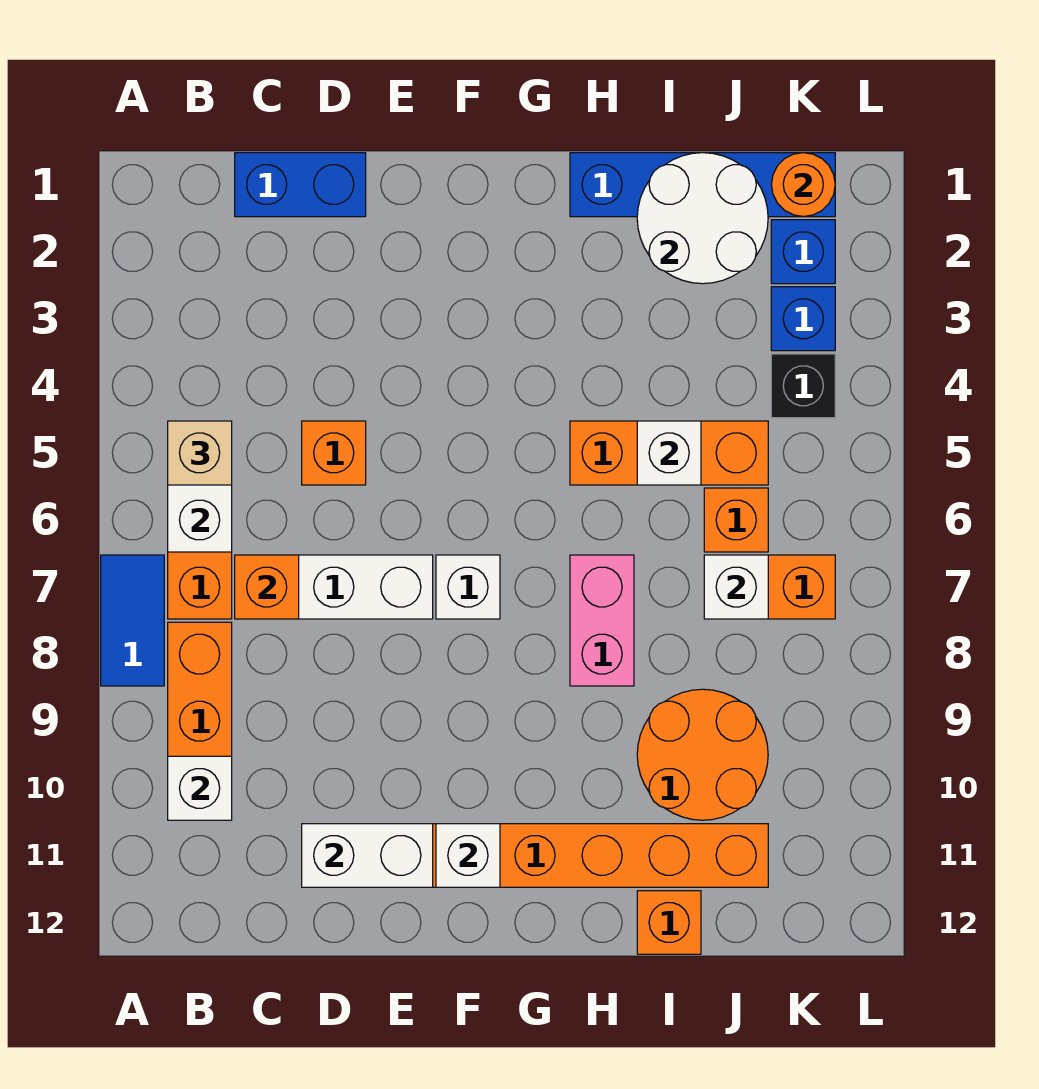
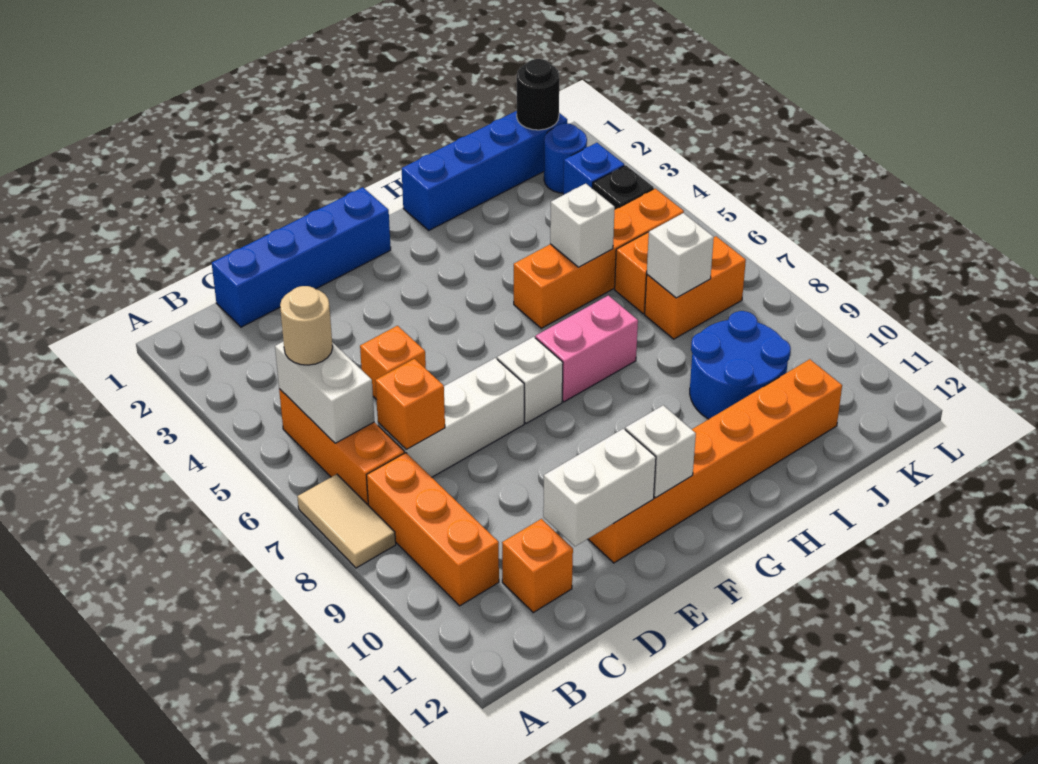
blue 1x2 tile [101,555,164,686] -> tan 1x2 tile [297,474,396,568]
tan 1x1 brick [168,421,232,485] -> tan 1x1 round brick [280,286,333,365]
white 1x1 brick [168,756,232,820] -> none
blue 1x2 brick [235,153,366,217] -> blue 1x4 brick [212,187,391,327]
orange 1x3 brick [570,421,768,485] -> orange 1x4 brick [514,189,684,328]
pink 1x2 brick [570,555,634,686] -> pink 1x2 brick turned to [535,296,638,402]
white 2x2 round brick [637,153,768,284] -> none
orange 2x2 round brick [637,689,768,820] -> blue 2x2 round brick [690,311,791,419]
orange 1x1 brick [637,891,701,954] -> orange 1x1 brick moved to [502,519,573,612]
orange 1x1 round brick [771,153,835,216] -> black 1x1 round brick [517,59,559,130]
blue 1x1 brick [771,220,835,284] -> blue 1x1 round brick [544,123,587,193]

